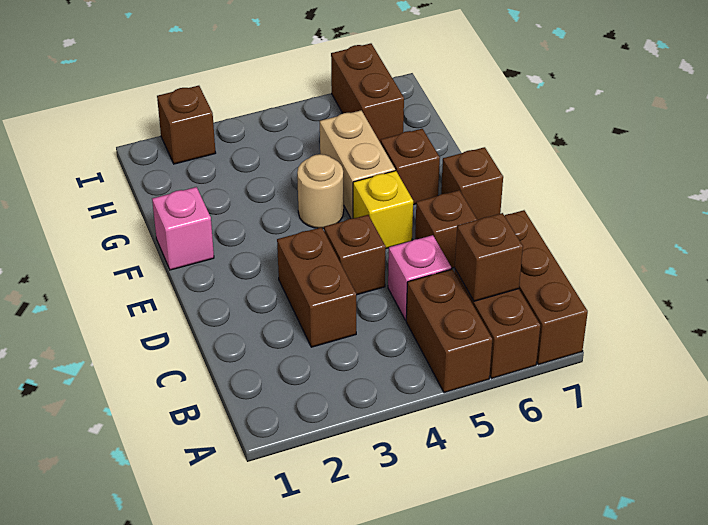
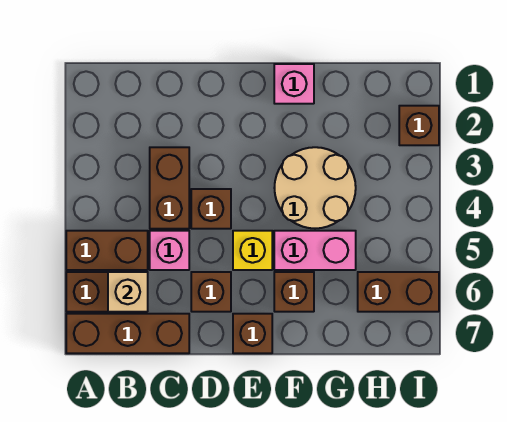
brown 1x1 brick [455,213,523,301] -> tan 1x1 brick [108,272,148,312]
brown 1x2 brick [277,227,356,347] -> brown 1x2 brick turned to [150,147,189,229]
tan 1x1 round brick [297,154,344,228] -> tan 2x2 round brick [274,147,356,229]
tan 1x2 brick [320,110,395,219] -> pink 1x2 brick [274,231,356,270]

